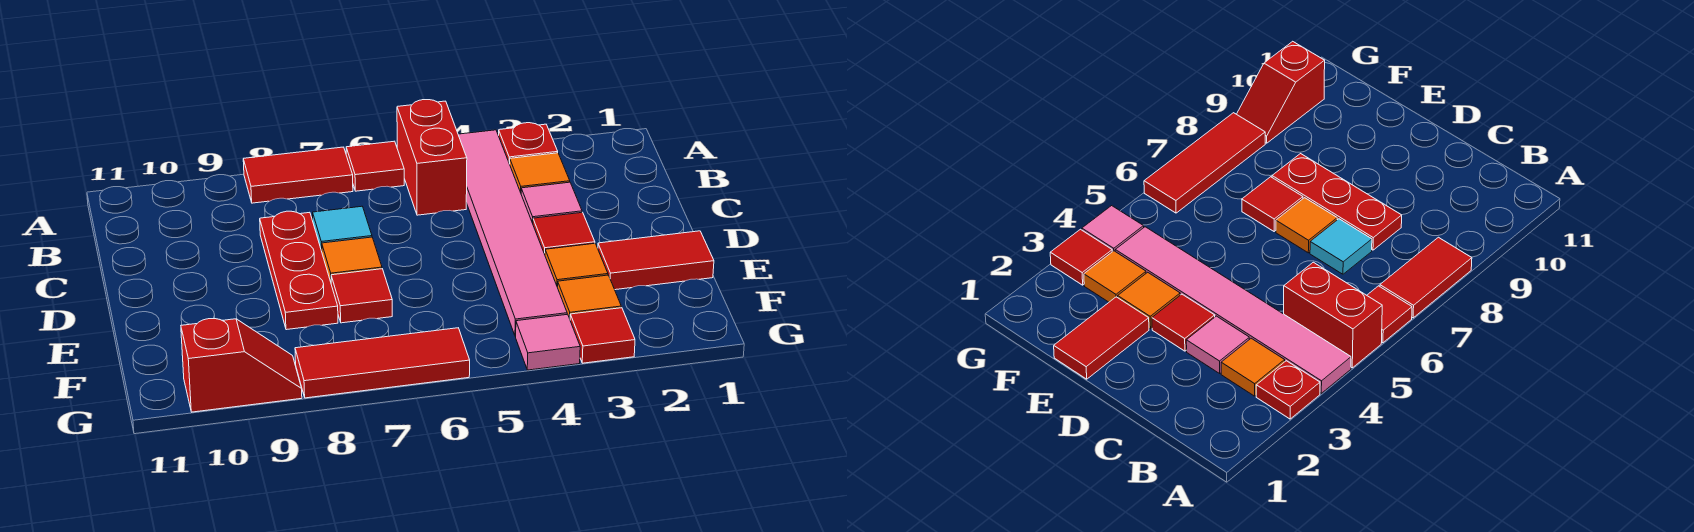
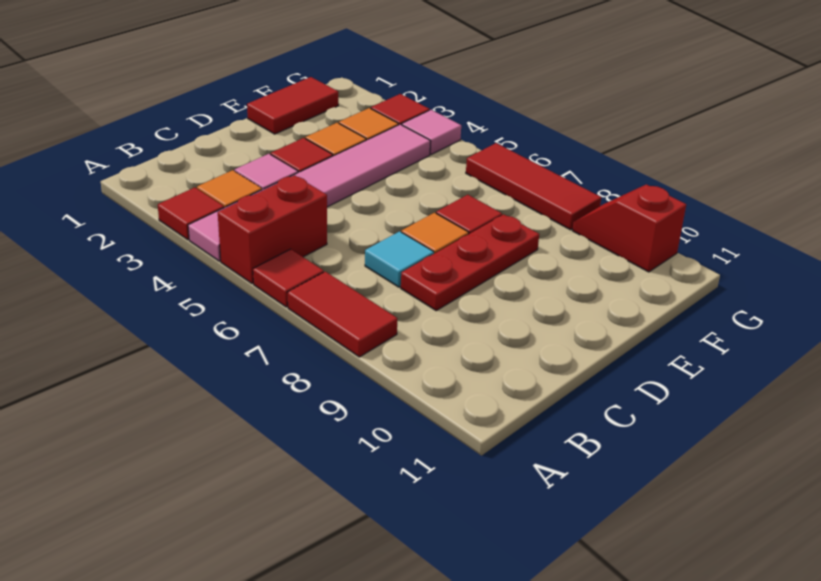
red 1x1 plate [498,123,558,164] -> red 1x1 tile [158,188,224,240]
red 1x2 tile [598,231,714,290] -> red 1x2 tile turned to [247,77,338,134]

